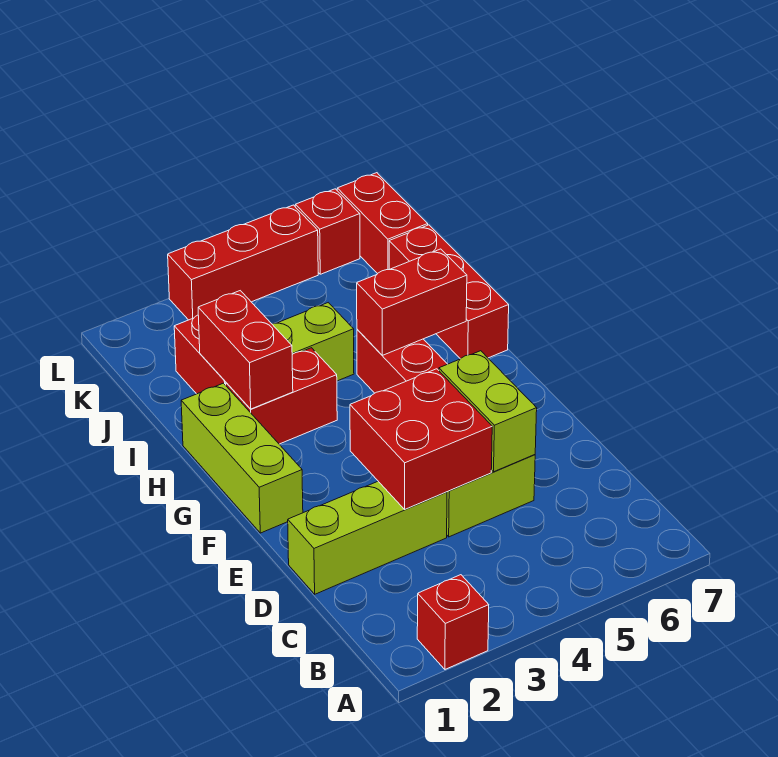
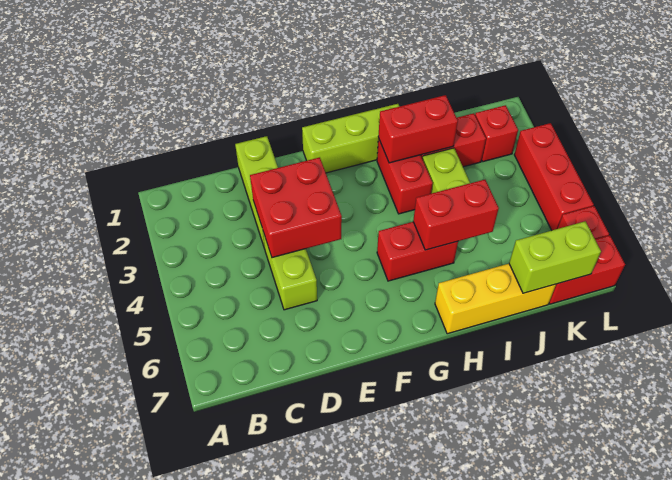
red 1x1 brick [417,575,489,669] -> red 1x1 brick moved to [475,105,518,162]
lime 1x2 brick [439,351,537,472] -> lime 1x2 brick moved to [509,221,601,293]
red 1x2 brick [357,249,467,355] -> red 1x2 brick turned to [413,180,499,250]
red 1x3 brick [389,225,509,359] -> yellow 1x3 brick [435,264,556,334]

